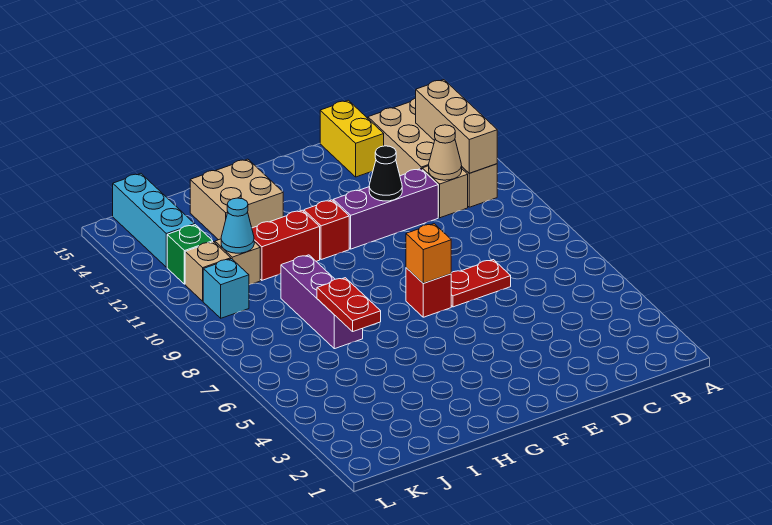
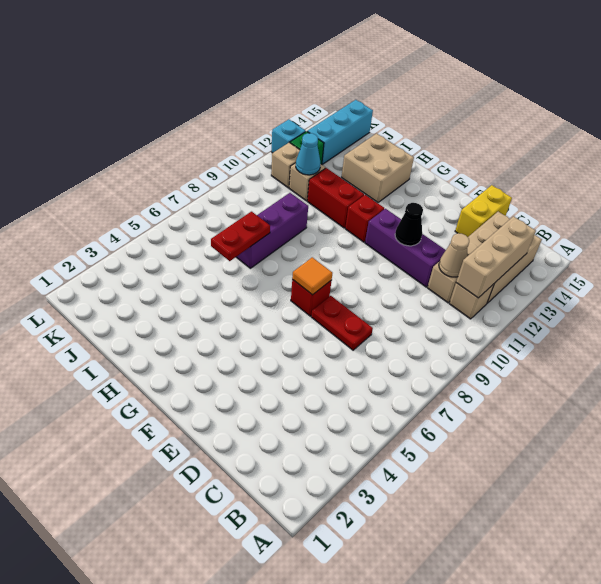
orange 1x1 brick [406,224,451,283] -> orange 1x1 tile [292,257,332,295]
cyan 1x1 brick [203,259,249,318] -> cyan 1x1 brick moved to [271,119,306,153]

